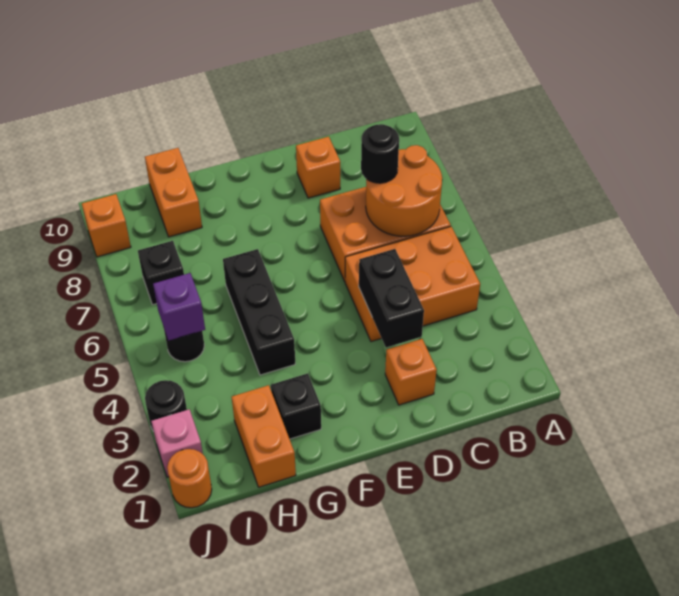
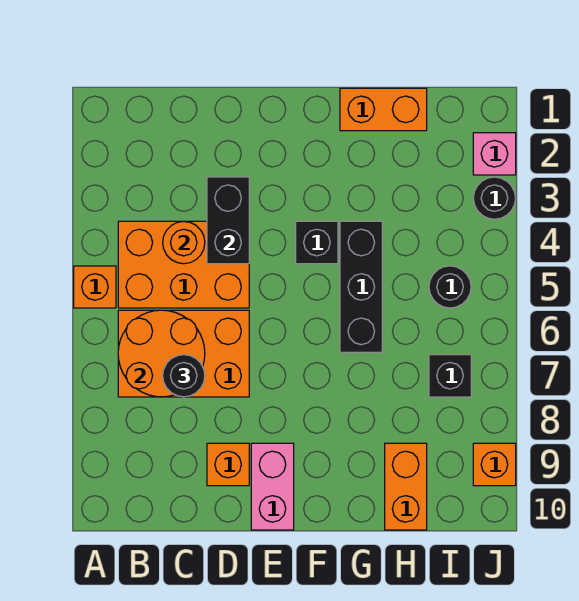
orange 1x1 brick [385,339,437,405] -> orange 1x1 brick moved to [74,266,116,308]
none -> pink 1x2 brick [251,443,294,530]
black 1x1 brick [271,373,321,439] -> black 1x1 brick moved to [296,221,338,264]
orange 1x2 brick [232,385,296,487] -> orange 1x2 brick turned to [340,88,427,131]
purple 1x1 brick [153,273,205,340] -> none
orange 1x1 round brick [167,449,212,508] -> orange 1x1 round brick moved to [163,221,205,264]

